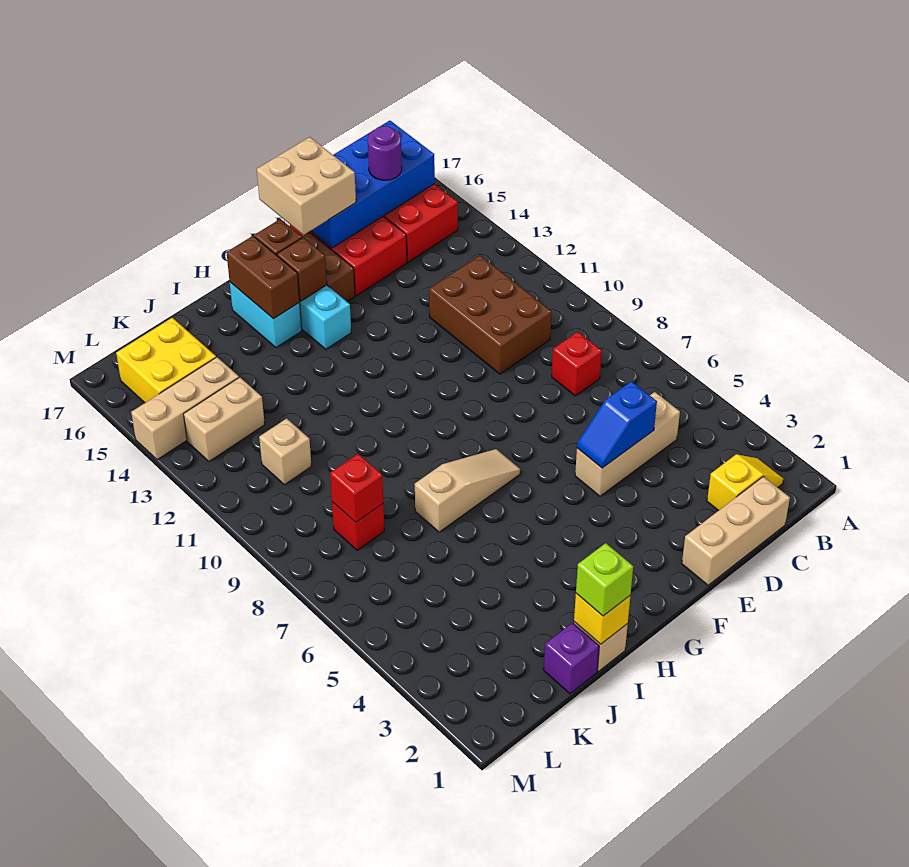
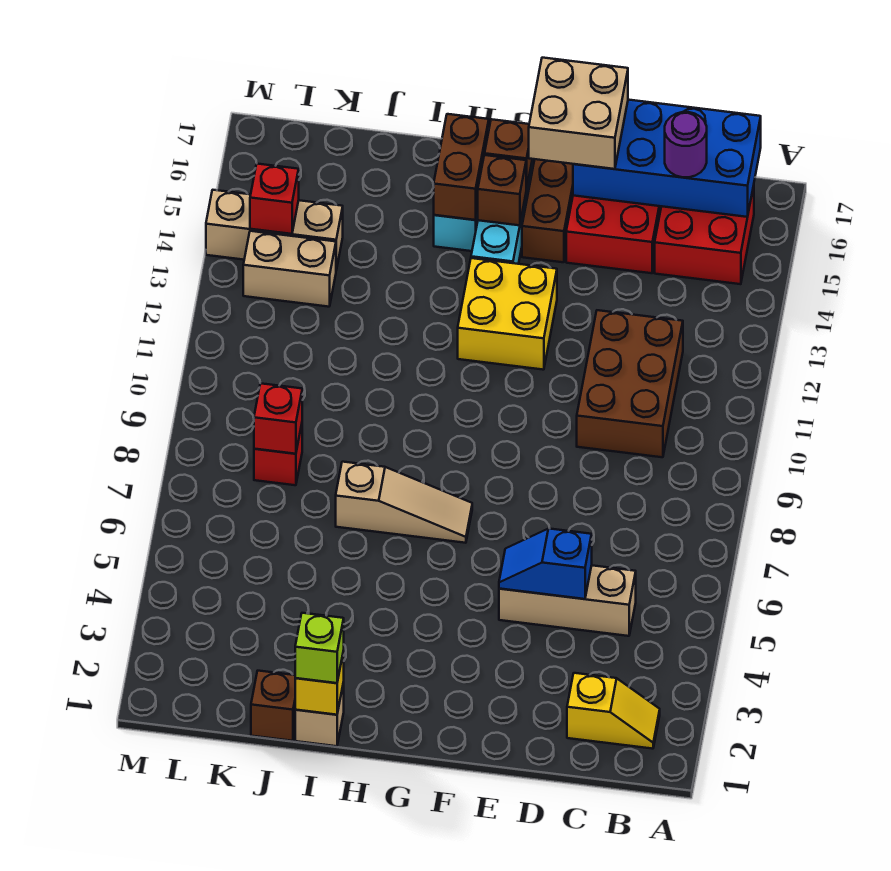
tan 1x3 brick [682,477,790,585] -> none
red 1x1 brick [552,332,602,396] -> red 1x1 brick moved to [250,164,299,234]
purple 1x1 brick [544,623,599,694] -> brown 1x1 brick [251,671,295,741]
tan 1x1 brick [259,418,311,485] -> none
yellow 2x2 brick [116,318,216,403] -> yellow 2x2 brick moved to [458,258,557,370]

